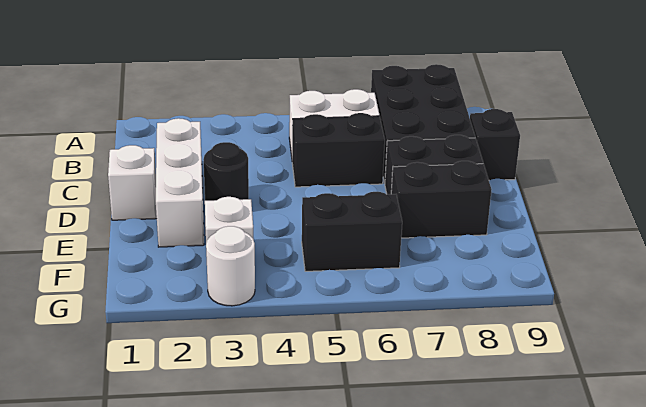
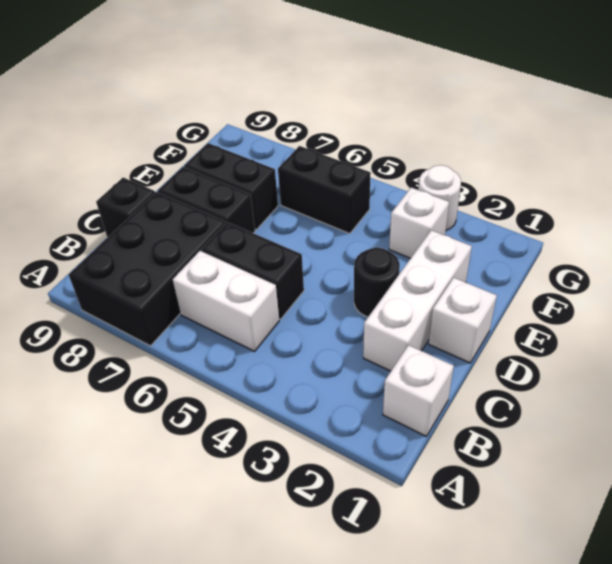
none -> white 1x1 brick [383,345,454,436]

